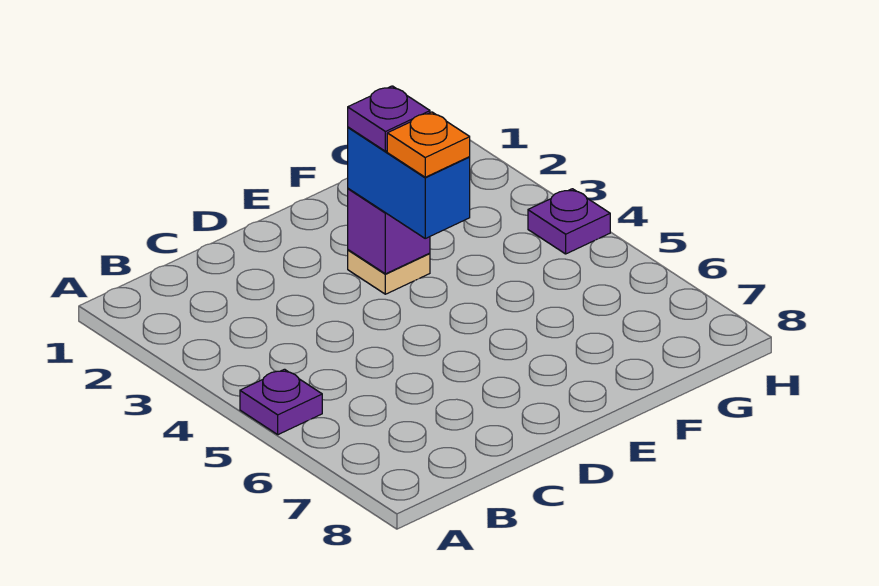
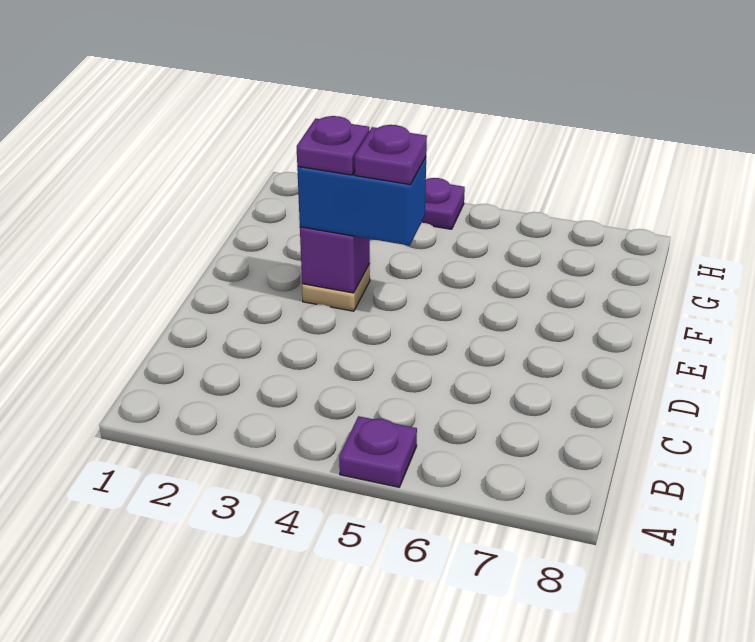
orange 1x1 plate [387,112,470,177] -> purple 1x1 plate [355,125,427,185]

